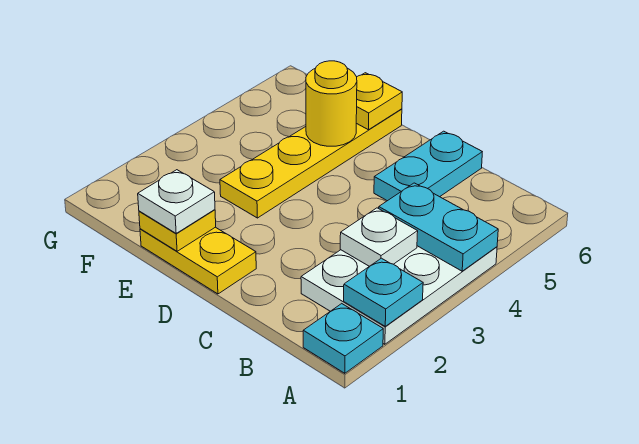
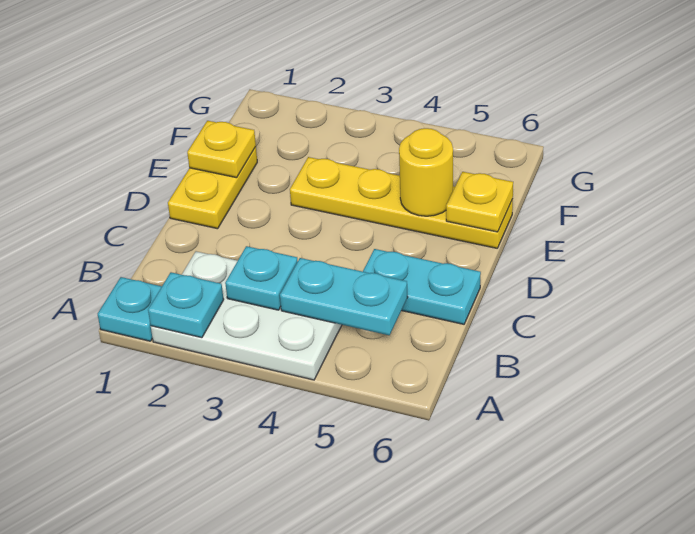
cyan 1x2 plate [379,183,498,271] -> cyan 1x2 plate turned to [280,258,408,335]
white 1x1 plate [340,208,418,266] -> cyan 1x1 plate [225,246,298,310]
white 1x1 plate [138,170,215,233] -> none

